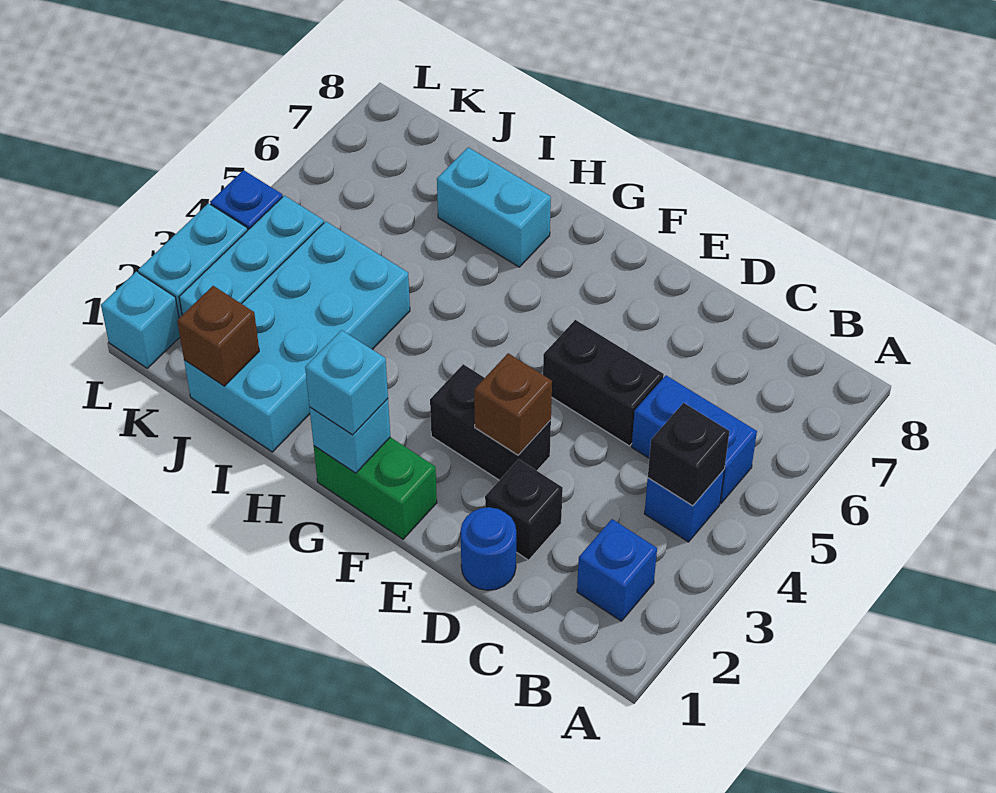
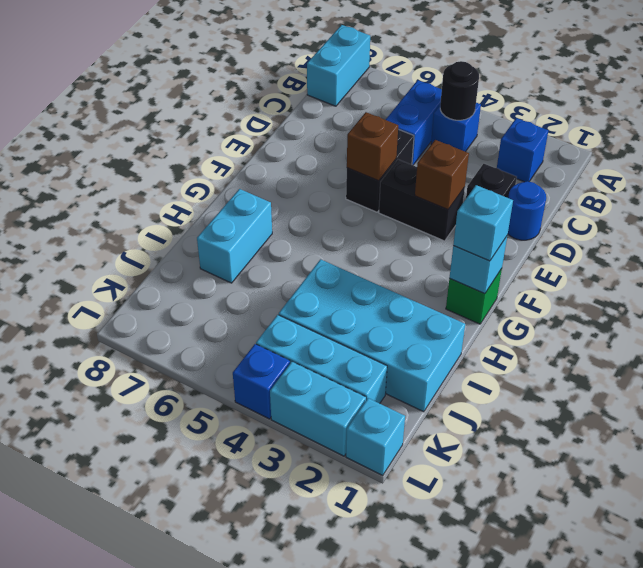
none -> cyan 1x2 brick [307,25,370,106]
black 1x1 brick [648,403,729,506] -> black 1x1 round brick [440,61,479,120]
black 1x2 brick [430,364,551,480] -> black 1x2 brick turned to [379,159,465,241]
green 1x2 brick [314,437,437,539] -> green 1x1 brick [446,268,502,324]
brown 1x1 brick [177,286,259,386] -> brown 1x1 brick moved to [347,112,398,181]

